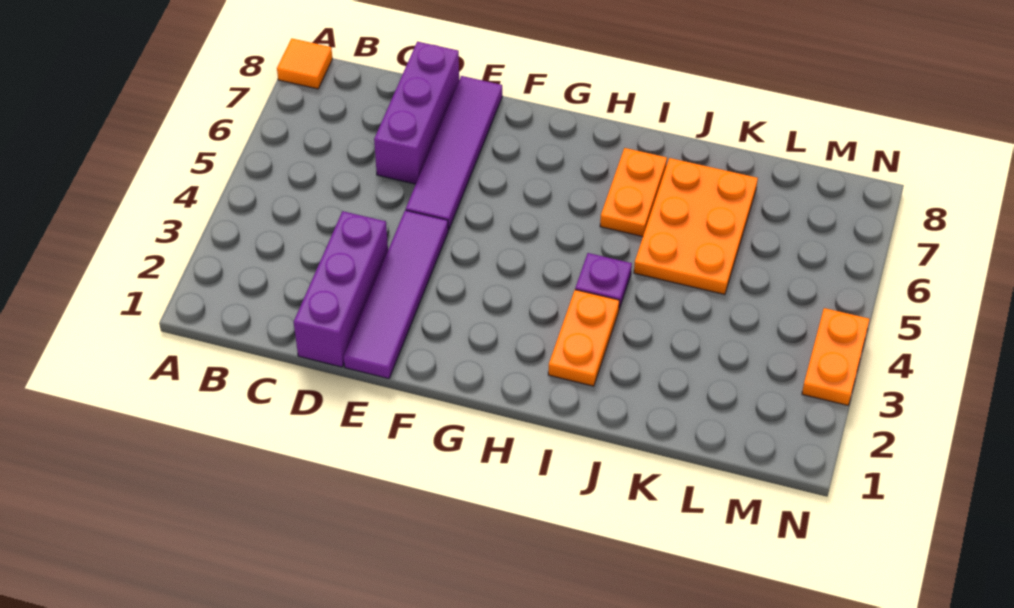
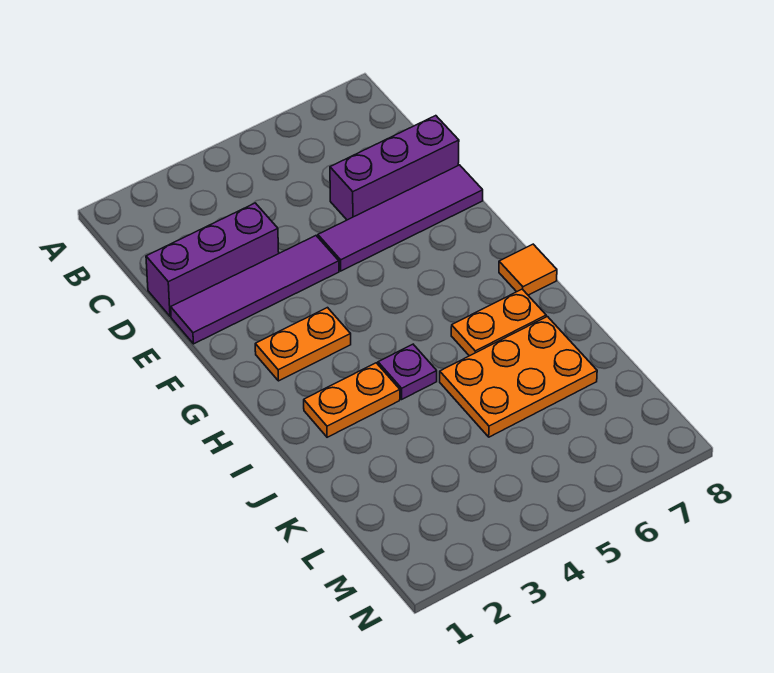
orange 1x1 tile [277,38,332,89] -> orange 1x1 tile moved to [499,244,557,295]
orange 1x2 plate [802,308,870,405] -> orange 1x2 plate moved to [255,308,351,381]

